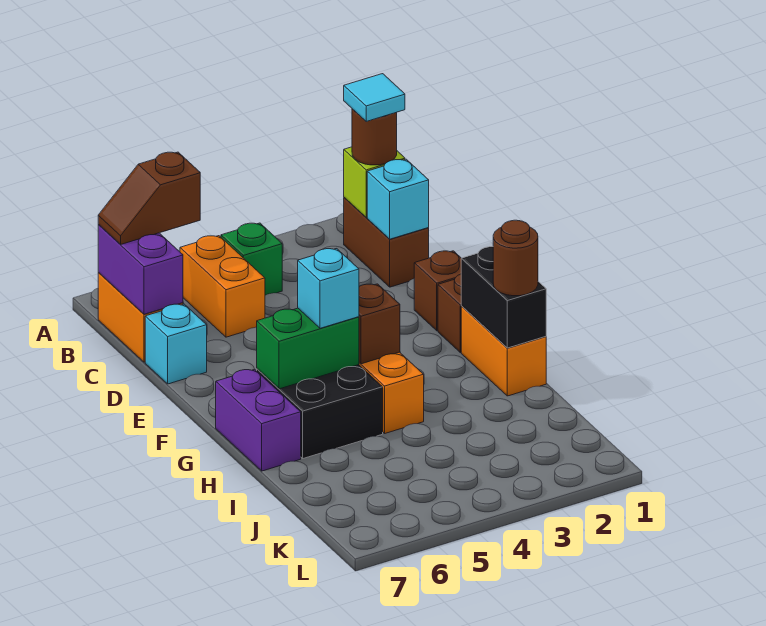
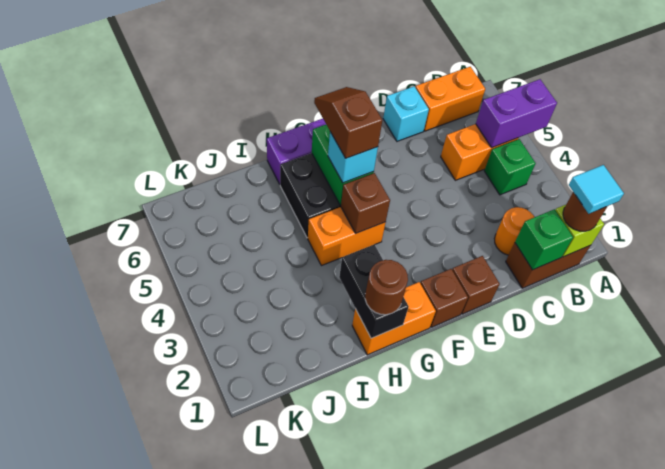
brown 1x2 slope [98,152,200,245] -> brown 1x2 slope moved to [314,87,382,158]
purple 1x2 brick [98,225,183,314] -> purple 1x2 brick moved to [476,79,557,148]
cyan 1x1 brick [367,159,429,239] -> green 1x1 brick [515,209,573,270]
none -> orange 1x1 round brick [494,207,534,255]
black 1x2 brick [461,247,546,348] -> black 1x2 brick turned to [339,245,409,338]

